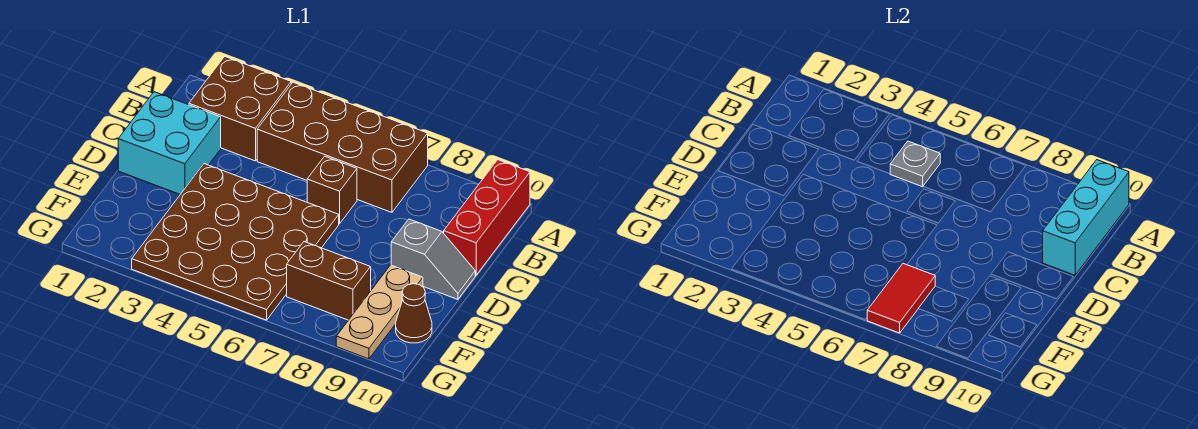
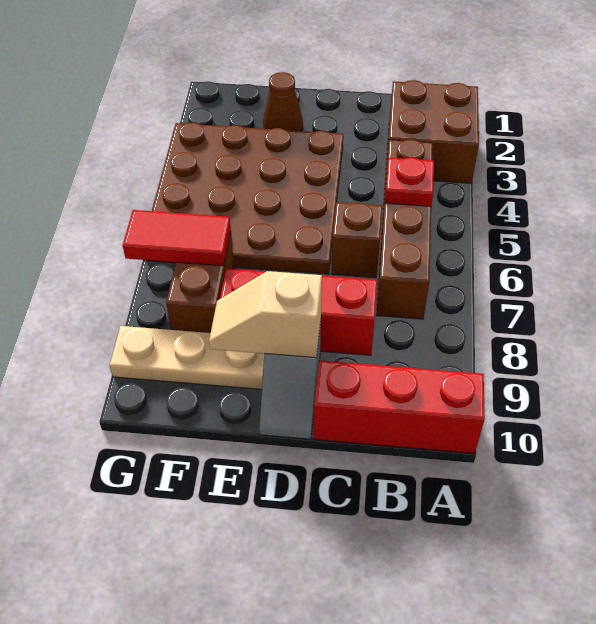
brown 2x4 brick [257,82,428,212] -> brown 1x4 brick [376,139,433,319]
cyan 1x3 brick [1043,160,1129,275] -> none
grey 1x1 plate [890,141,940,187] -> red 1x1 plate [385,157,434,207]
cyan 2x2 brick [118,92,221,194] -> none
none -> red 1x3 brick [220,268,377,355]
none -> tan 1x2 slope [209,271,322,358]
brown 1x1 cone [396,284,432,343] -> brown 1x1 cone moved to [263,72,303,131]

